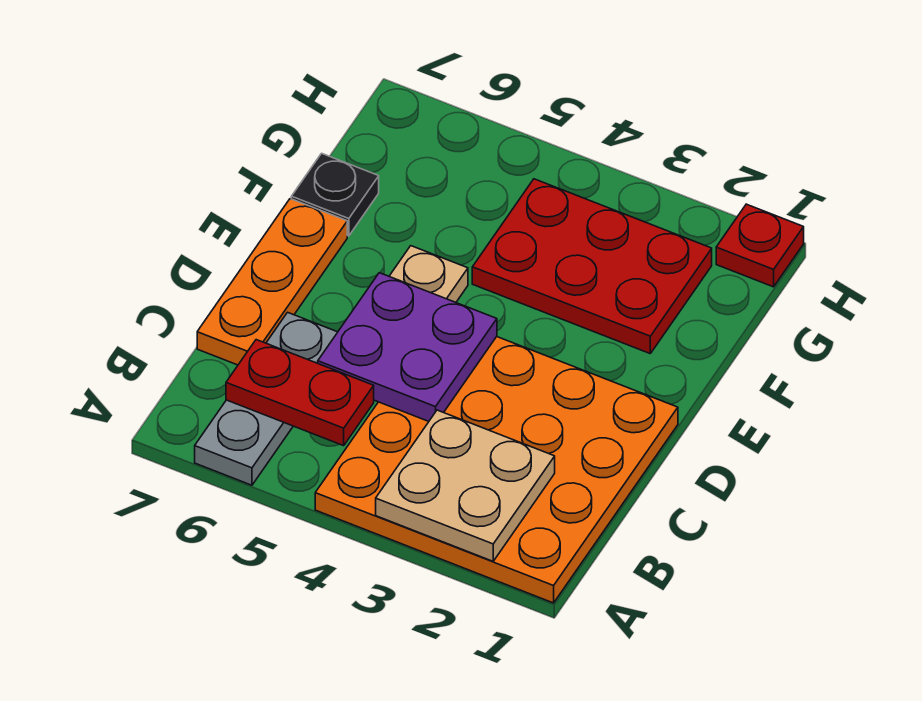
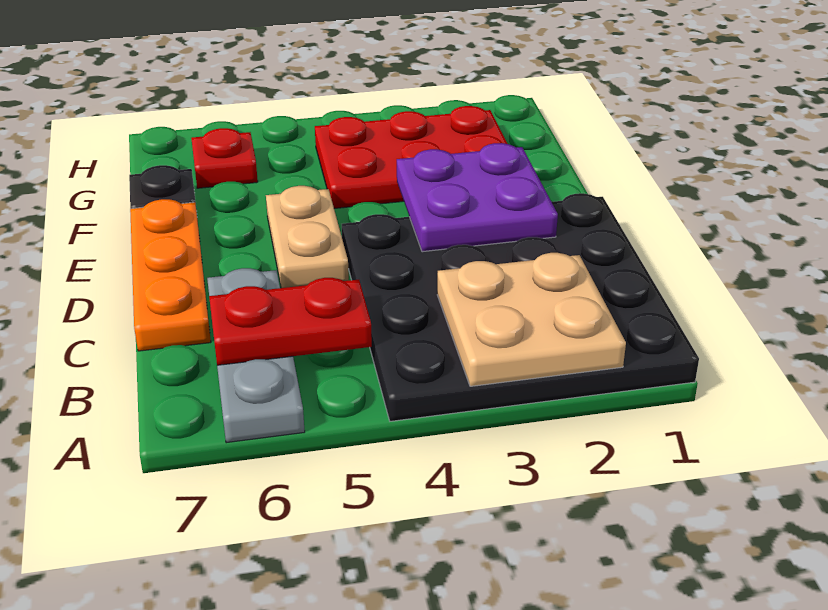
orange 4x4 plate [315,337,678,603] -> black 4x4 plate [342,193,699,421]
purple 2x2 plate [318,273,497,421] -> purple 2x2 plate moved to [397,143,558,252]
red 1x1 plate [716,204,804,287] -> red 1x1 plate moved to [191,128,258,188]

